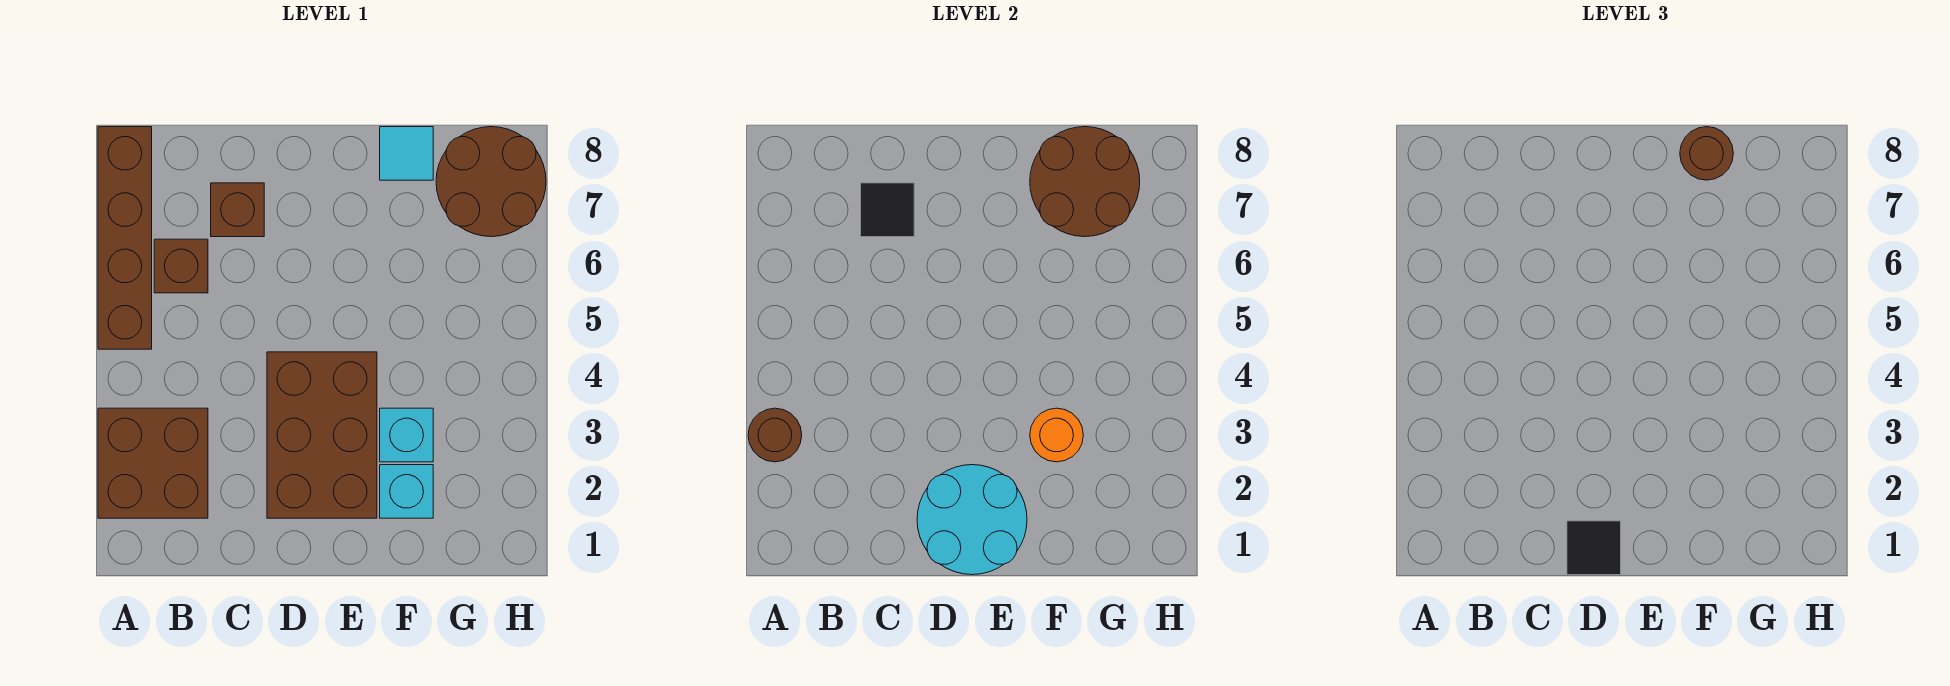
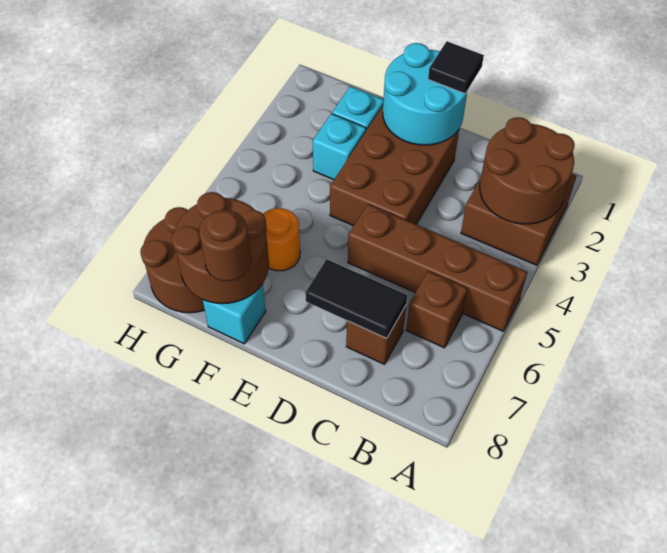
brown 1x1 round brick [748,408,802,462] -> brown 2x2 round brick [480,117,575,224]
brown 1x4 brick [98,127,152,349] -> brown 1x4 brick turned to [348,204,527,331]
black 1x1 tile [861,183,914,237] -> black 1x2 tile [305,259,407,338]
orange 1x1 round brick [1030,408,1083,462] -> orange 1x1 round brick moved to [263,208,300,271]
cyan 1x1 tile [380,127,433,180] -> cyan 1x1 brick [203,284,266,344]

